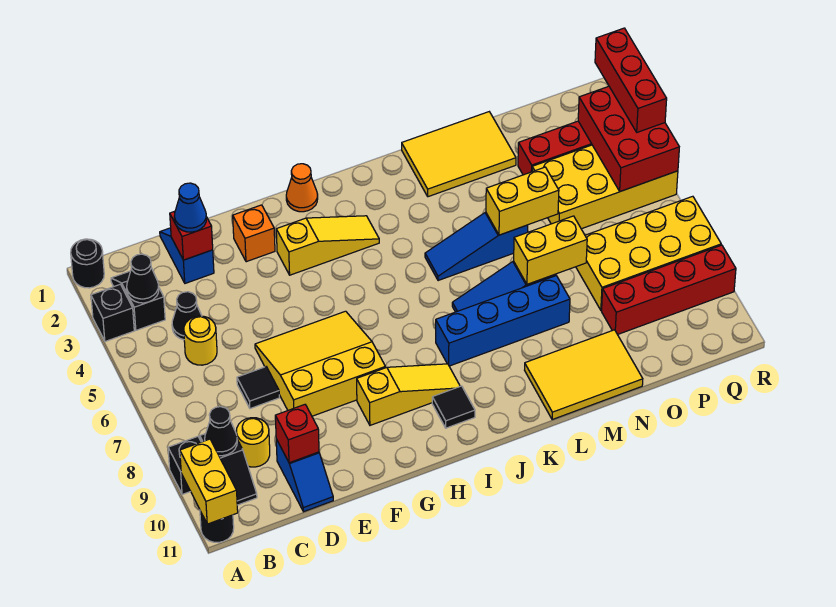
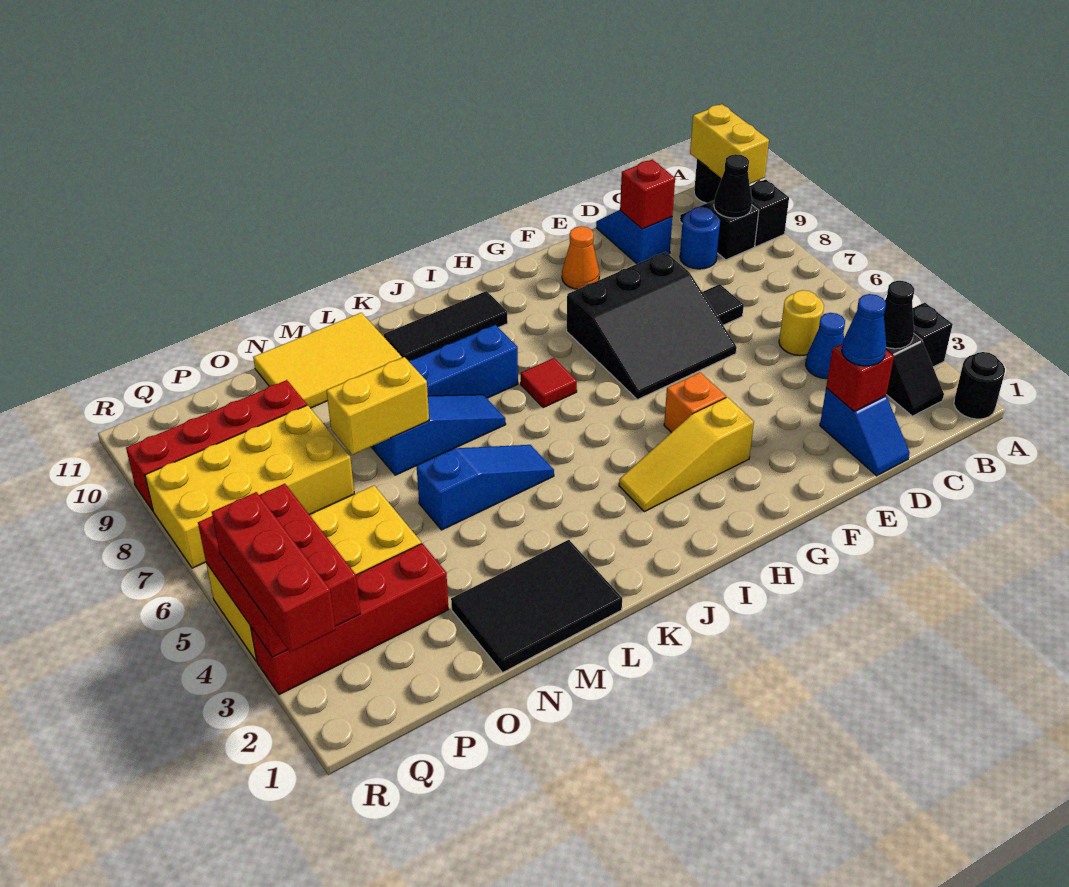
black 1x1 cone [172,292,202,340] -> blue 1x1 cone [806,313,845,379]
yellow 1x1 round brick [236,418,270,467] -> blue 1x1 round brick [680,206,720,269]
yellow 3x3 slope [255,311,386,416] -> black 3x3 slope [567,252,737,400]
orange 1x1 brick [233,205,275,262] -> orange 1x1 brick moved to [664,372,726,433]
yellow 1x3 slope [357,364,460,425] -> none
orange 1x1 cone [286,164,318,212] -> orange 1x1 cone moved to [562,226,599,289]
none -> red 1x1 tile [521,358,577,408]
black 1x1 tile [432,386,475,428] -> black 1x3 tile [384,291,508,361]
yellow 2x3 tile [402,112,516,197] -> black 2x3 tile [451,540,622,672]
yellow 1x2 brick [486,167,559,235] -> none

